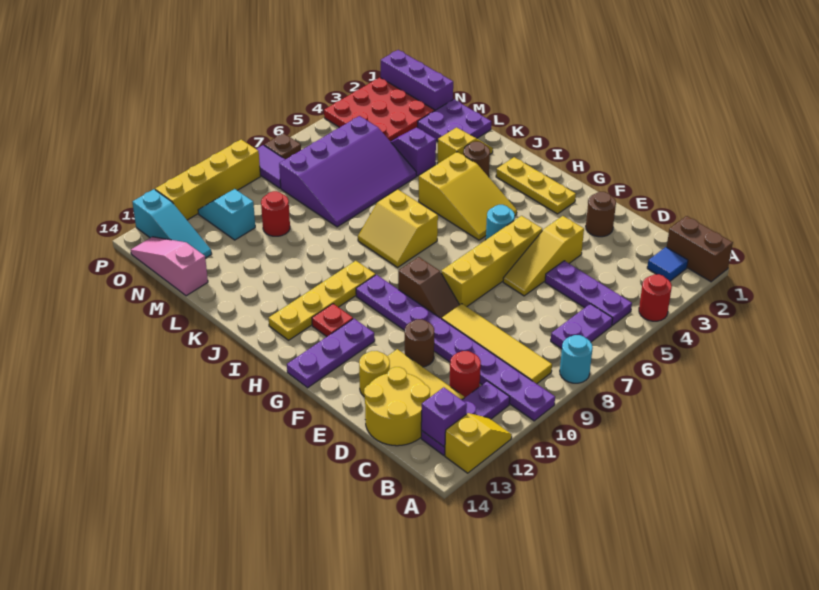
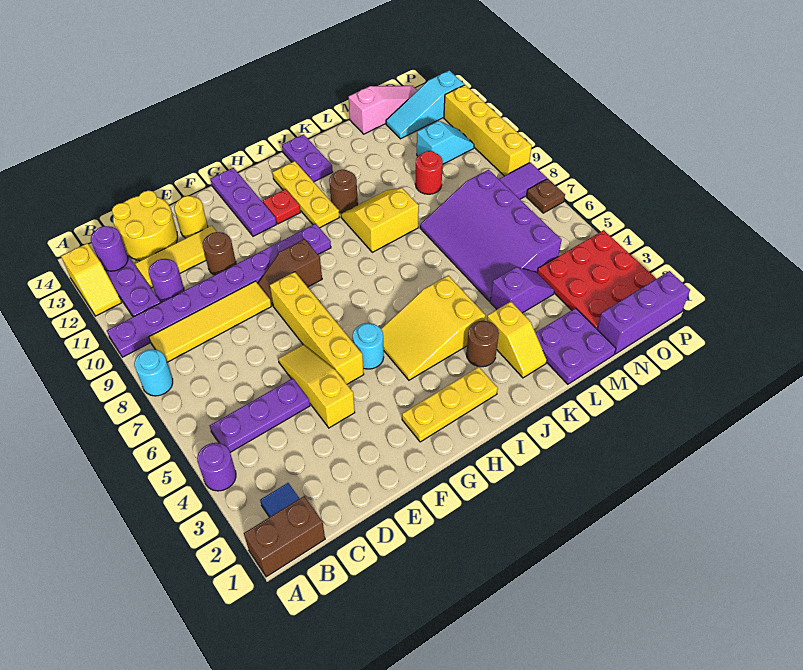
red 1x1 round brick [639,274,672,321] -> purple 1x1 round brick [197,443,236,491]
purple 1x2 plate [551,304,613,349] -> purple 1x2 plate moved to [282,134,333,182]
purple 1x1 brick [421,387,467,447] -> purple 1x1 round brick [91,226,128,271]
red 1x1 round brick [450,351,481,398] -> purple 1x1 round brick [149,259,184,302]
brown 1x1 round brick [586,192,616,237] -> brown 1x1 round brick moved to [329,170,358,213]
yellow 2x2 slope [358,189,438,267] -> yellow 2x2 slope moved to [341,188,419,252]
yellow 1x4 plate [269,261,375,340] -> yellow 1x3 plate [273,161,339,228]

